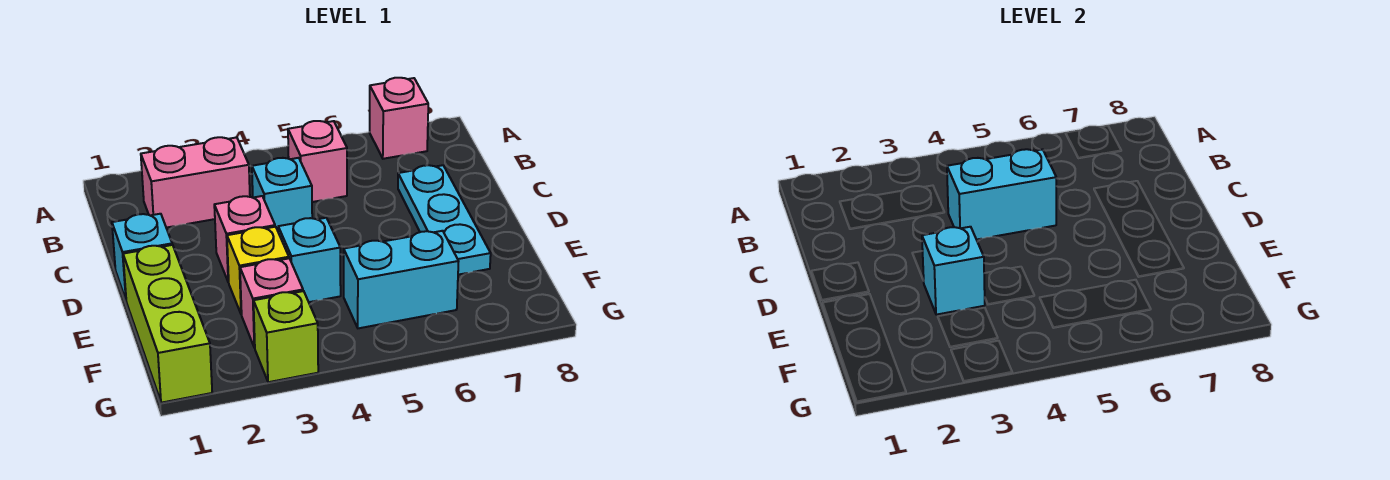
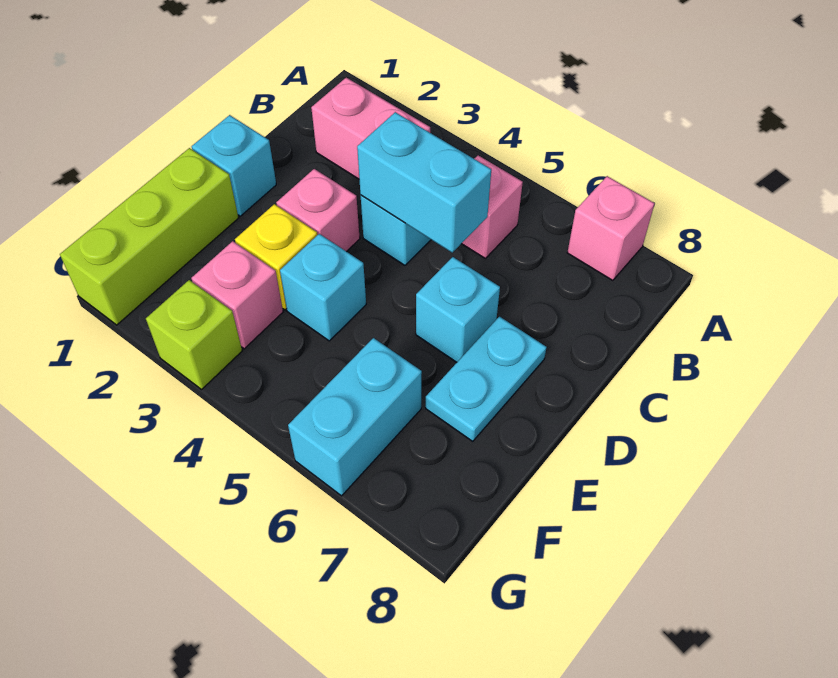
cyan 1x3 plate [398,165,491,275] -> cyan 1x2 plate [426,317,547,441]
cyan 1x1 brick [922,227,985,315] -> cyan 1x1 brick moved to [416,257,500,362]
cyan 1x2 brick [344,231,459,328] -> cyan 1x2 brick turned to [288,338,422,496]

